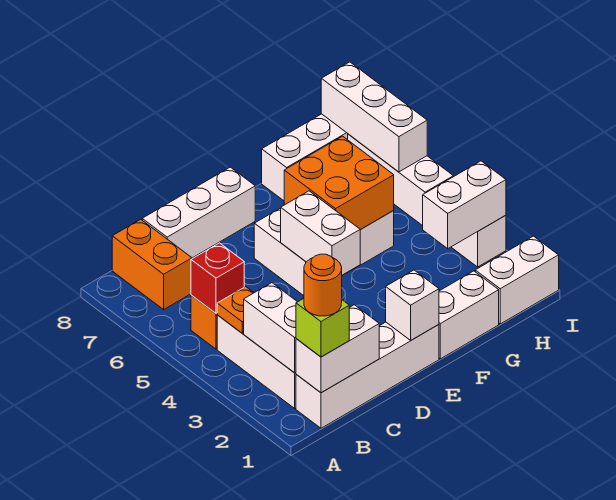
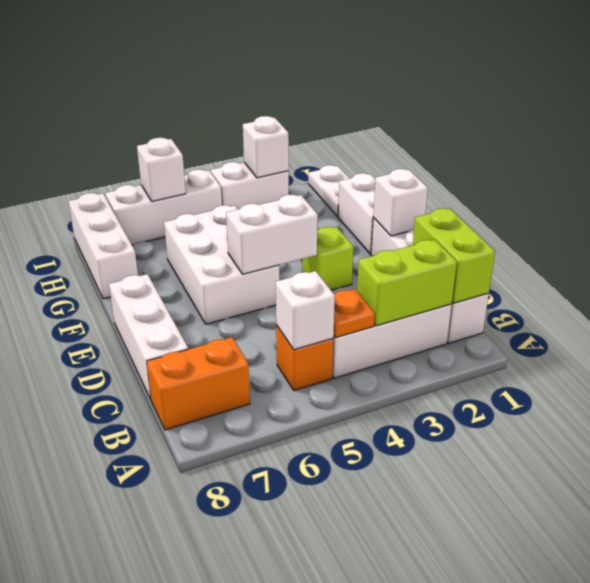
white 1x2 brick [296,305,379,393] -> lime 1x2 brick [413,208,495,303]
lime 1x1 brick [296,299,349,357] -> lime 1x1 brick moved to [302,227,354,290]
orange 1x1 round brick [304,254,342,316] -> none
white 1x2 brick [244,283,297,373] -> lime 1x2 brick [357,240,457,326]
red 1x1 brick [191,243,244,314] -> white 1x1 brick [276,271,335,350]
orange 2x2 brick [284,136,394,230] -> none
white 1x2 brick [475,236,559,324] -> white 1x2 plate [308,165,350,217]
white 1x2 brick [423,161,506,249] -> white 1x1 brick [243,116,289,178]
white 1x3 brick [321,62,427,172] -> white 1x1 brick [137,138,186,201]

